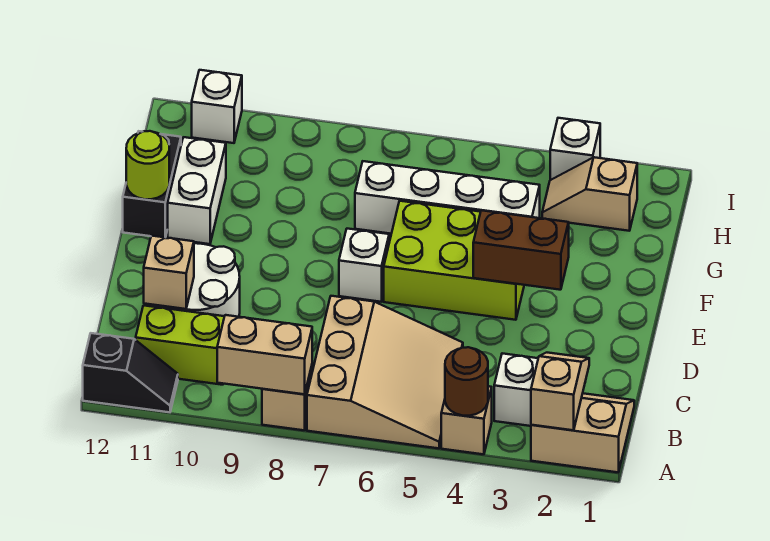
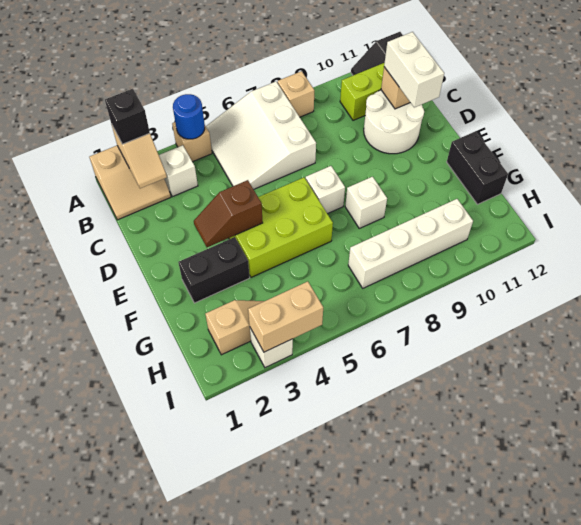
none -> black 1x1 brick [105,89,150,144]
brown 1x1 round brick [445,347,488,416] -> blue 1x1 round brick [173,94,205,139]
tan 3x3 slope [307,296,463,448] -> white 3x3 slope [206,82,316,189]
tan 1x2 brick [217,315,312,394] -> tan 1x2 brick moved to [248,281,323,352]
brown 1x2 brick [473,210,569,290] -> brown 1x2 slope [194,180,263,247]
none -> black 1x2 brick [178,237,250,303]
white 1x2 brick [168,137,226,244] -> white 1x2 brick moved to [384,32,444,107]
lime 1x1 round brick [126,131,169,199] -> none
white 1x4 brick [355,161,540,234] -> white 1x4 brick moved to [348,199,473,288]
white 1x1 brick [192,70,242,143] -> white 1x1 brick moved to [345,177,387,228]

